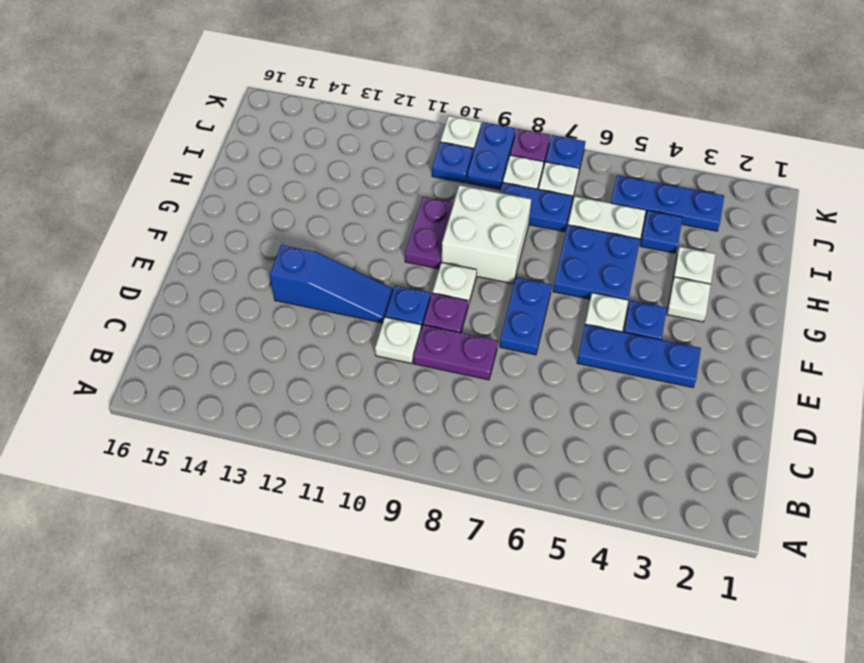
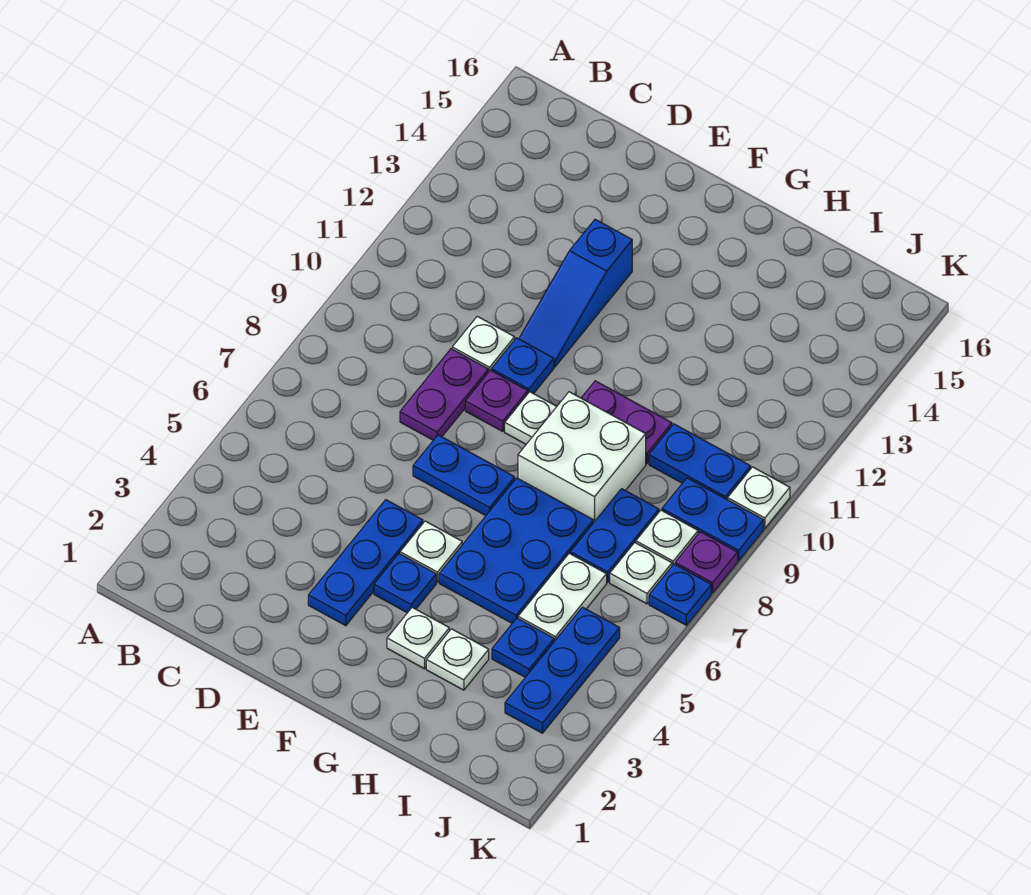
blue 2x2 plate [553,225,640,300] -> blue 2x3 plate [439,478,593,623]
blue 1x1 plate [432,142,473,183] -> blue 1x2 plate [649,424,751,500]

